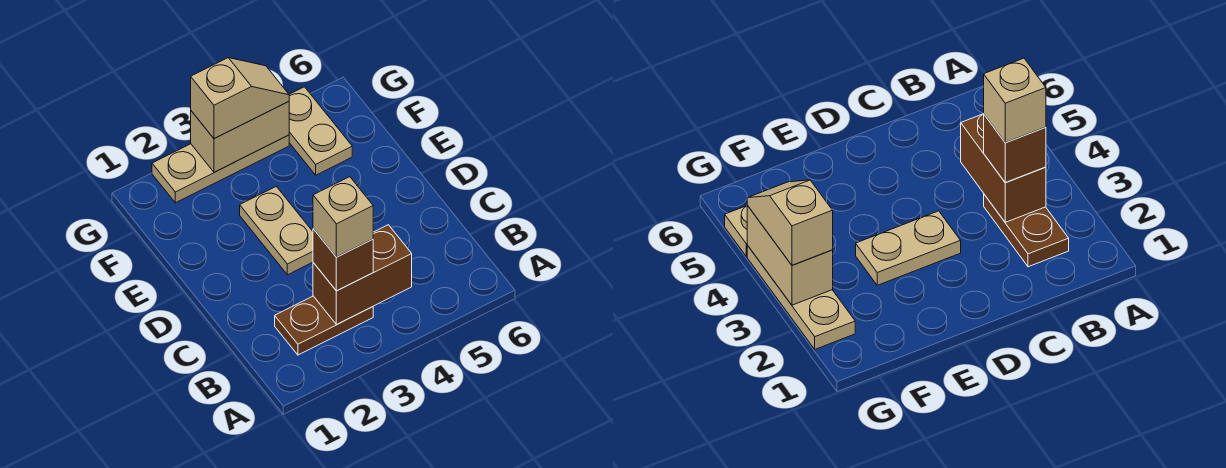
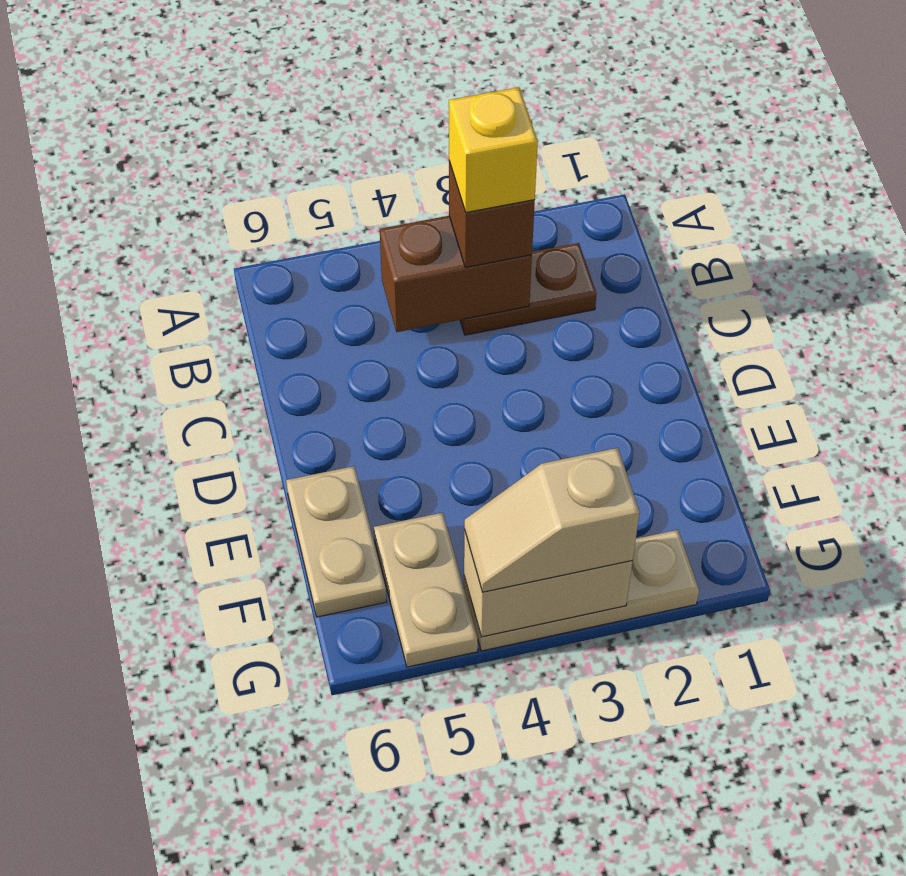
tan 1x1 brick [313,177,373,257] -> yellow 1x1 brick [449,87,538,212]
tan 1x2 plate [240,187,313,275] -> tan 1x2 plate moved to [286,466,387,617]

